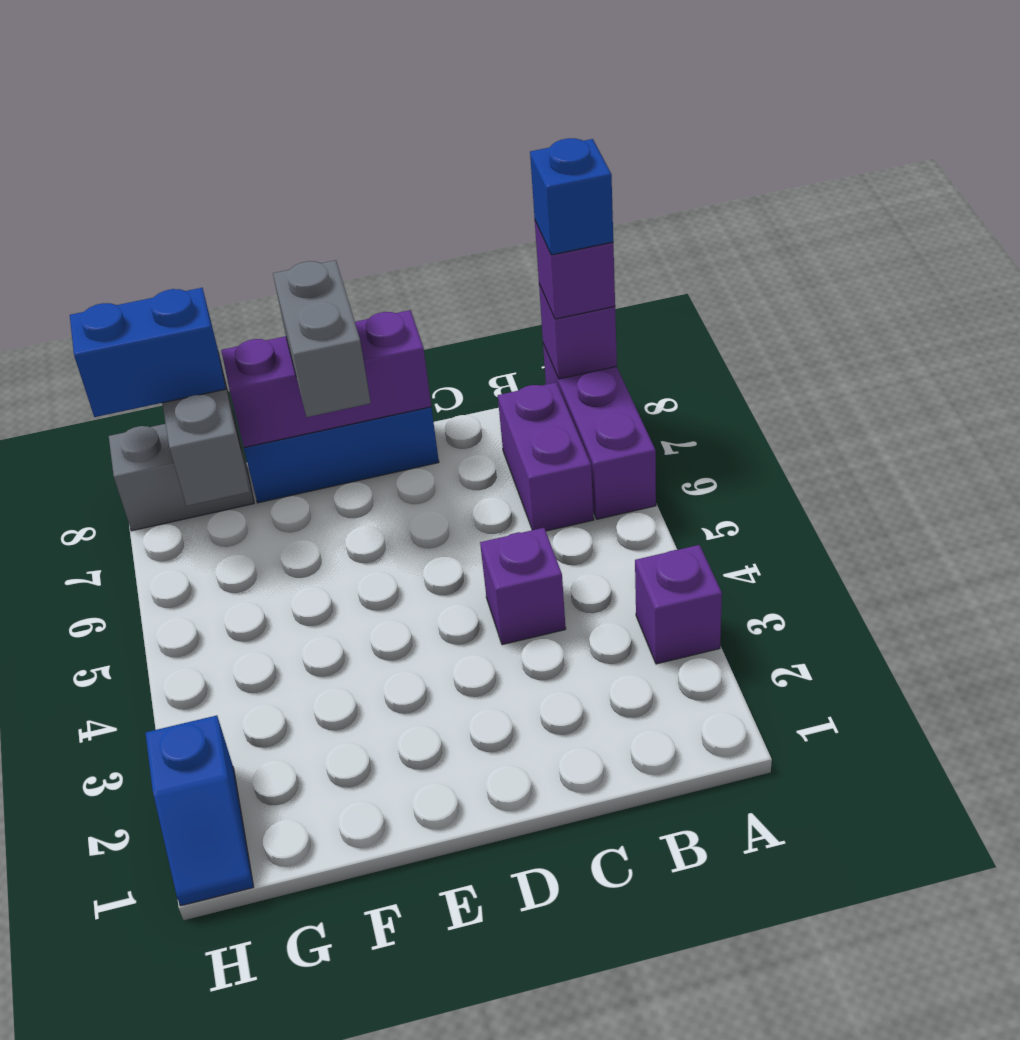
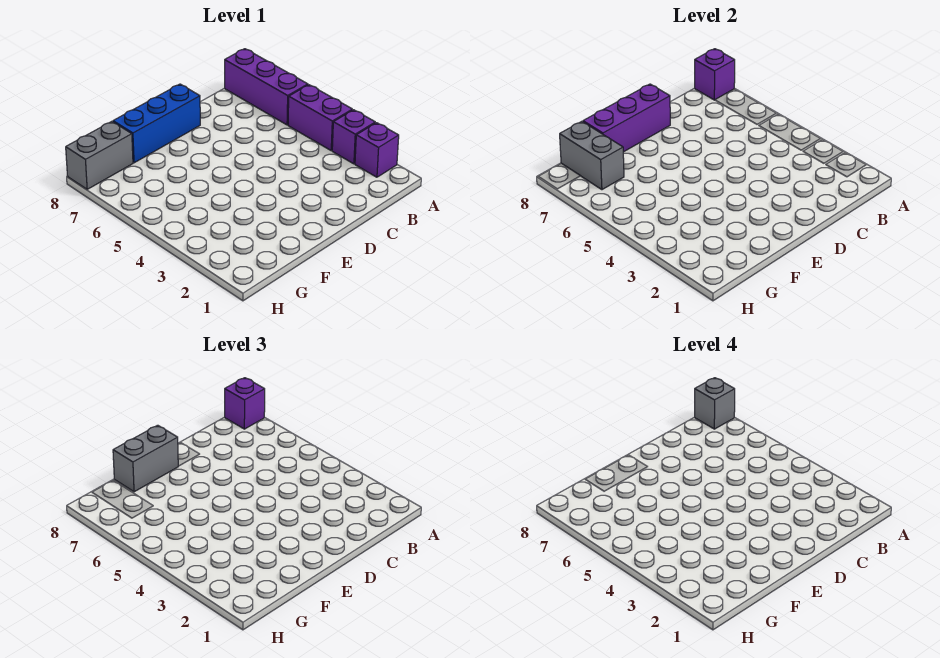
blue 1x1 brick [530,138,613,255] -> grey 1x1 brick [695,378,735,429]
purple 1x2 brick [498,382,594,531] -> purple 1x2 brick moved to [288,85,352,150]
purple 1x1 brick [480,528,566,645] -> purple 1x1 brick moved to [355,123,399,177]
grey 1x2 brick [273,260,371,417] -> grey 1x2 brick turned to [113,425,178,492]
blue 1x2 brick [70,288,226,417] -> none
blue 1x2 slope [145,715,253,906] -> none

